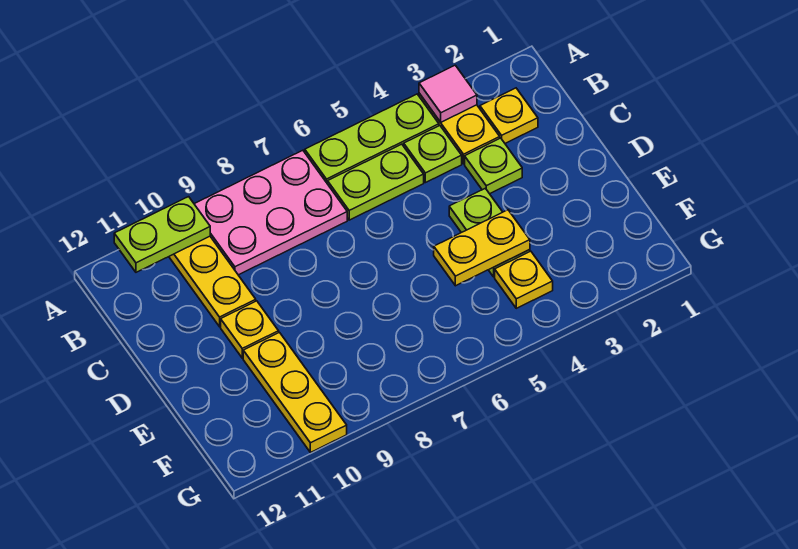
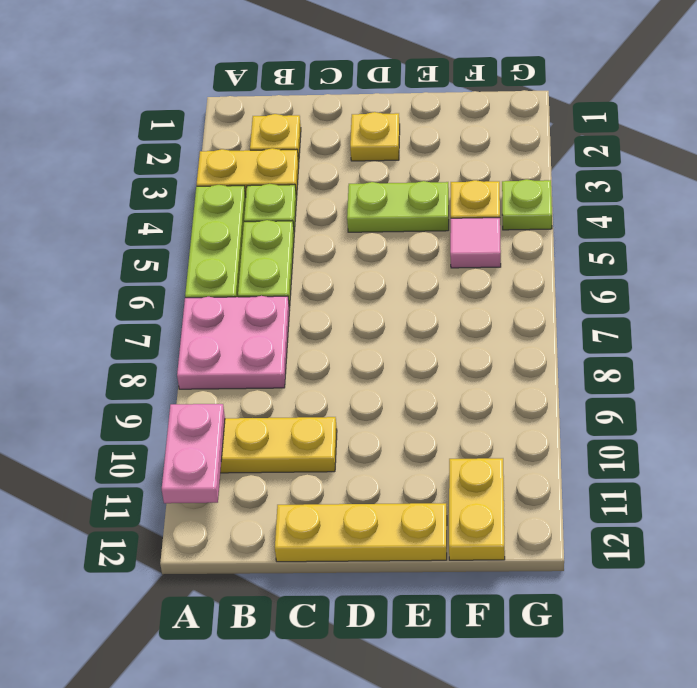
pink 1x1 tile [419,65,477,122] -> pink 1x1 tile moved to [450,218,501,268]
pink 2x3 plate [195,150,347,275] -> pink 2x2 plate [177,296,290,389]
lime 1x2 plate [114,197,210,272] -> pink 1x2 plate [162,404,225,503]
lime 1x1 plate [465,138,522,194] -> lime 1x1 plate moved to [502,179,552,230]
yellow 1x1 plate [221,301,279,358] -> yellow 1x1 plate moved to [350,112,400,161]
yellow 1x2 plate [434,210,530,286] -> yellow 1x2 plate moved to [449,458,505,560]
yellow 1x3 plate [243,332,347,452] -> yellow 1x3 plate moved to [275,503,447,562]

